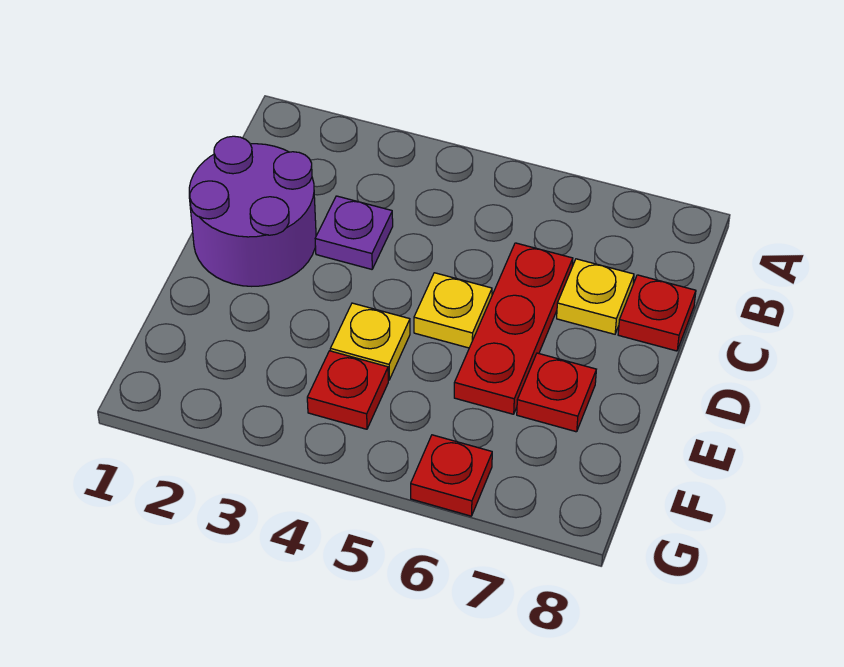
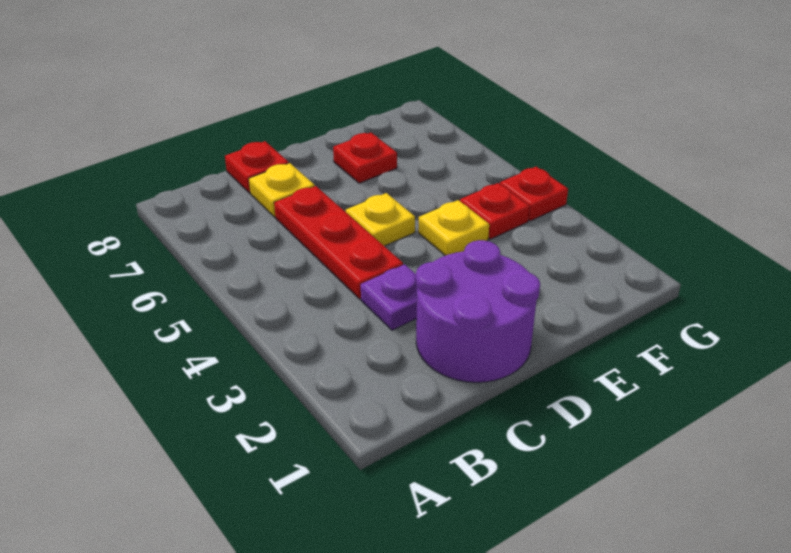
red 1x3 plate [454,243,573,414] -> red 1x3 plate turned to [274,186,403,299]
red 1x1 plate [411,435,492,516] -> red 1x1 plate moved to [500,167,568,221]

